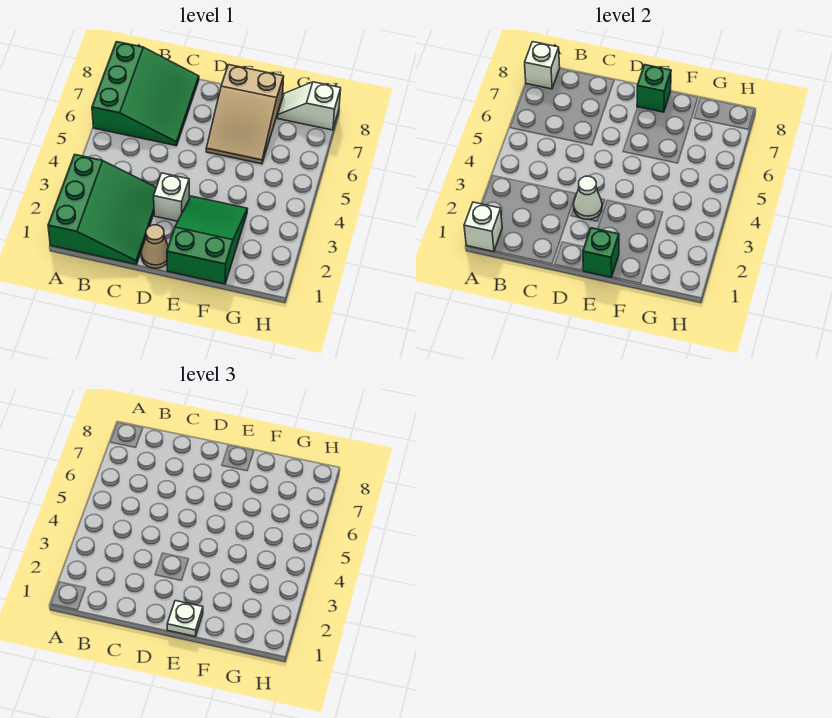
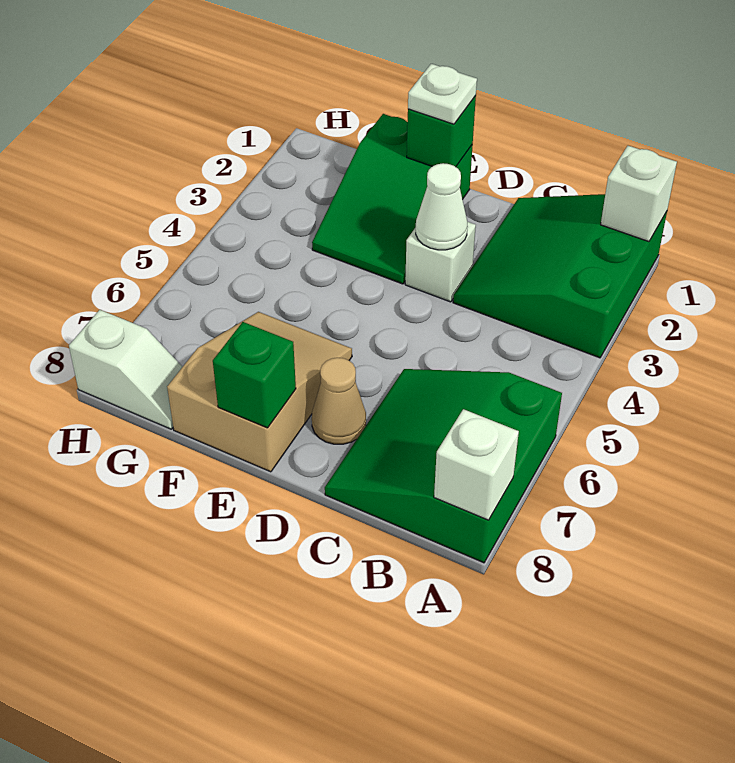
tan 1x1 cone [141,225,168,268] -> tan 1x1 cone moved to [312,358,366,444]

